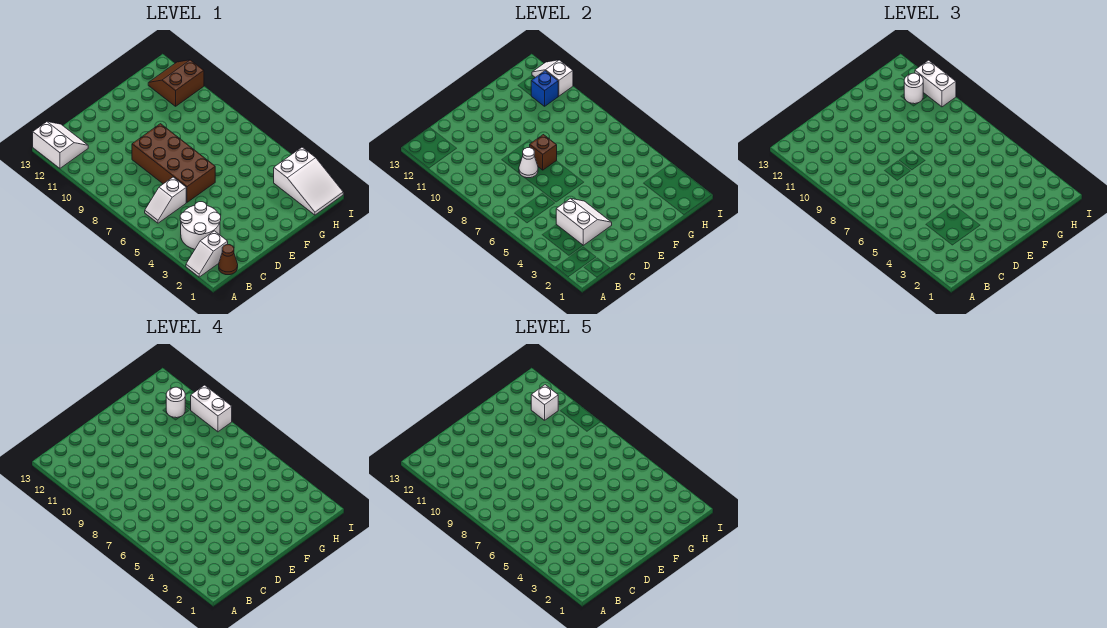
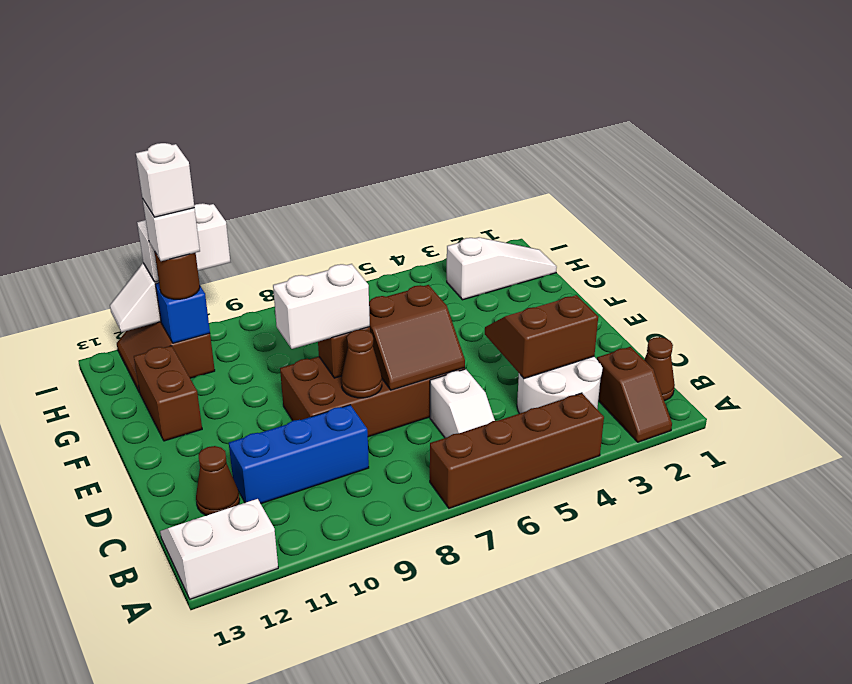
white 1x2 slope [186,231,228,277] -> brown 1x2 slope [597,347,672,442]
none -> brown 1x4 brick [430,393,604,508]
white 2x2 slope [556,198,612,245] -> brown 2x2 slope [485,295,598,379]
none -> blue 1x3 brick [229,405,369,504]
none -> brown 1x1 cone [196,446,240,516]
none -> brown 2x2 slope [369,285,465,390]
white 1x1 cone [519,148,538,178] -> brown 1x1 cone [341,330,382,398]
none -> brown 1x2 brick [134,346,202,441]
white 2x3 slope [274,147,343,215] -> white 1x3 slope [447,237,557,300]
white 1x1 round brick [904,73,923,104] -> brown 1x1 round brick [155,252,200,299]
white 1x1 round brick [166,387,185,418] -> white 1x1 brick [143,200,200,261]
white 1x2 brick [191,385,232,432] -> white 1x2 brick moved to [273,264,370,349]

